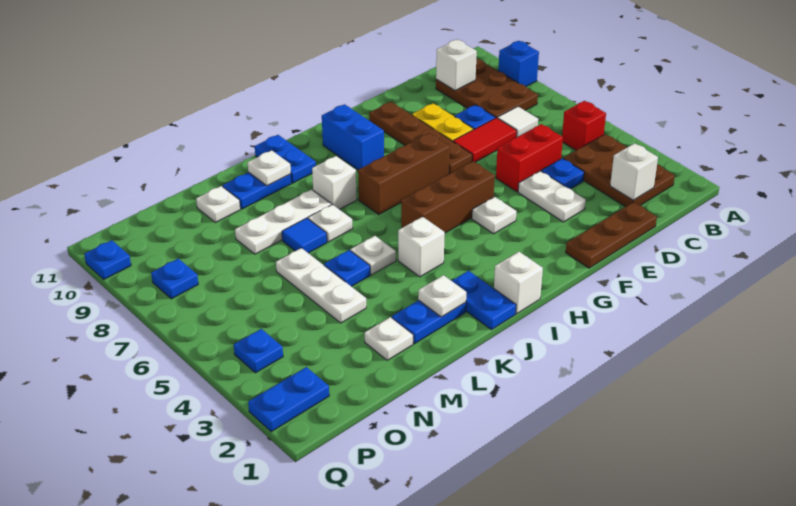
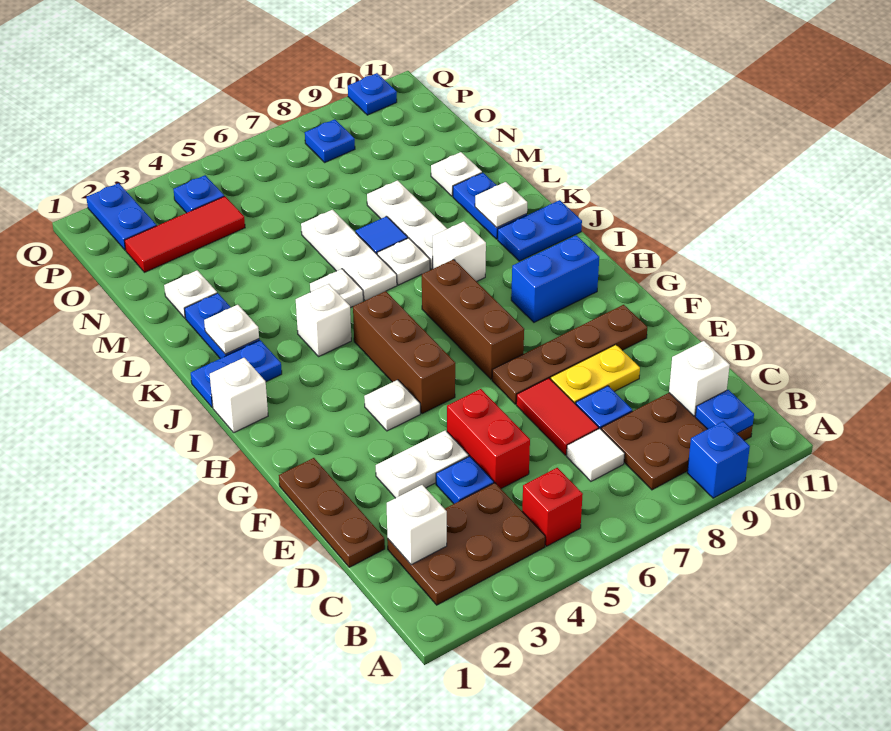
blue 1x1 plate [324,250,370,286] -> blue 1x1 plate moved to [695,390,754,433]
white 1x3 plate [276,248,366,323] -> white 1x3 plate turned to [301,210,397,301]
none -> red 1x3 tile [125,196,245,272]

